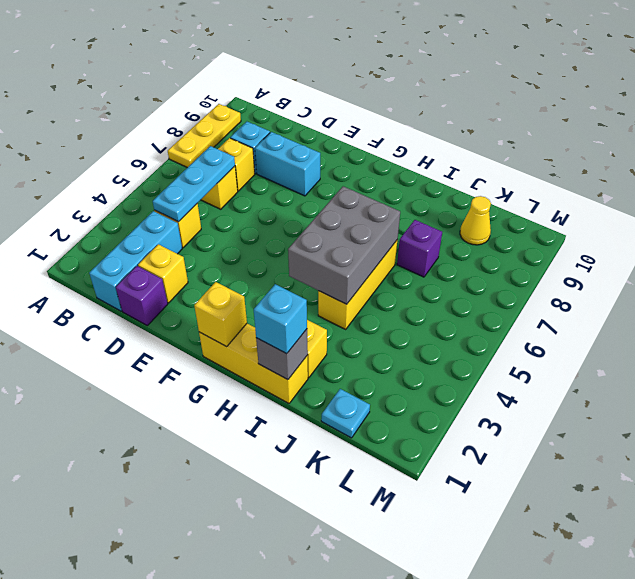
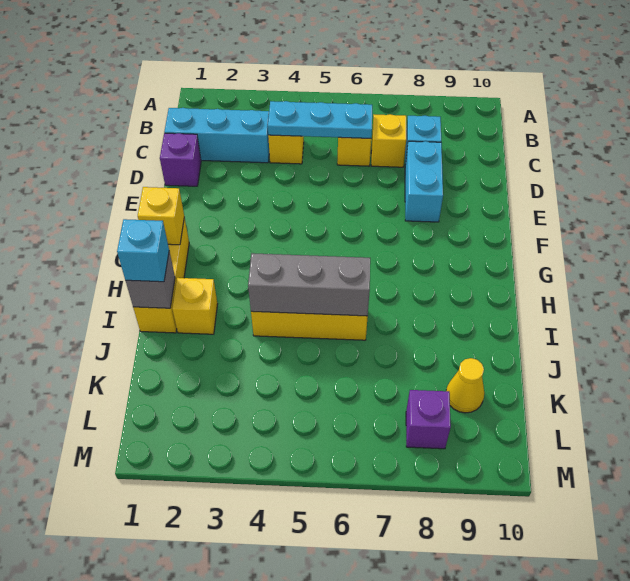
yellow 1x3 plate [168,104,241,168] -> none
yellow 1x1 brick [138,244,188,303] -> none
grey 2x3 brick [288,186,400,304] -> grey 1x3 brick [248,253,370,316]
purple 1x1 brick [397,220,442,277] -> purple 1x1 brick moved to [406,390,451,449]
cyan 1x1 plate [321,389,370,438] -> none

